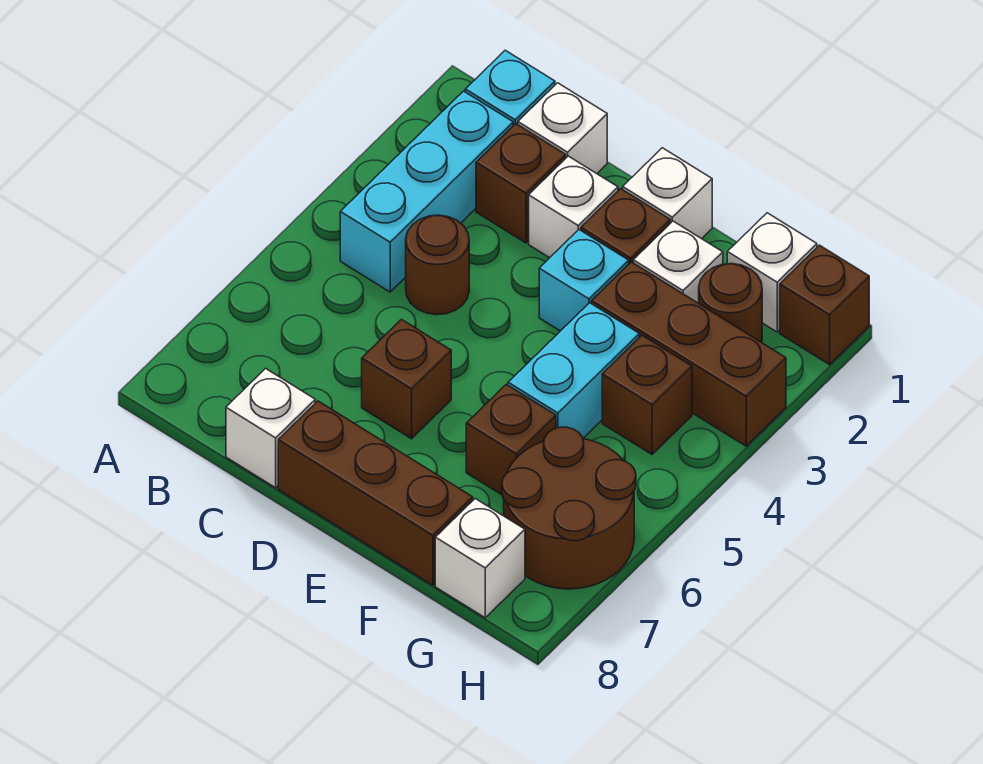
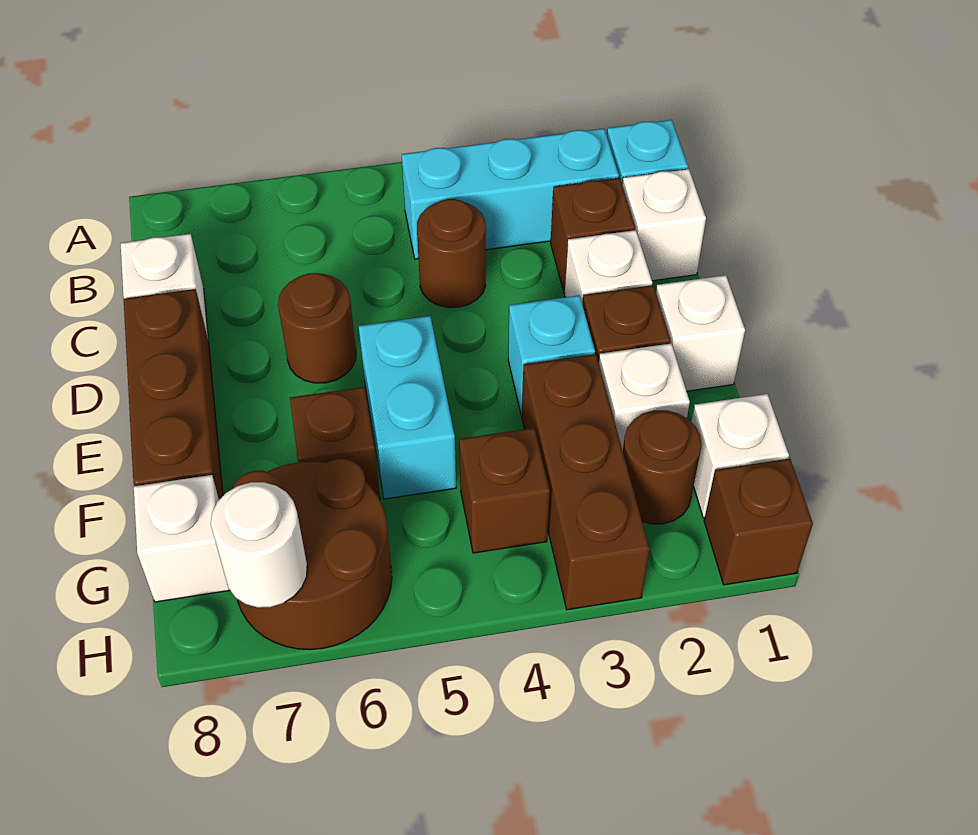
brown 1x1 brick [362,319,451,439] -> brown 1x1 round brick [278,273,356,383]
cyan 1x2 brick [508,303,639,438] -> cyan 1x2 brick turned to [359,316,456,499]
none -> white 1x1 round brick [211,482,307,608]

